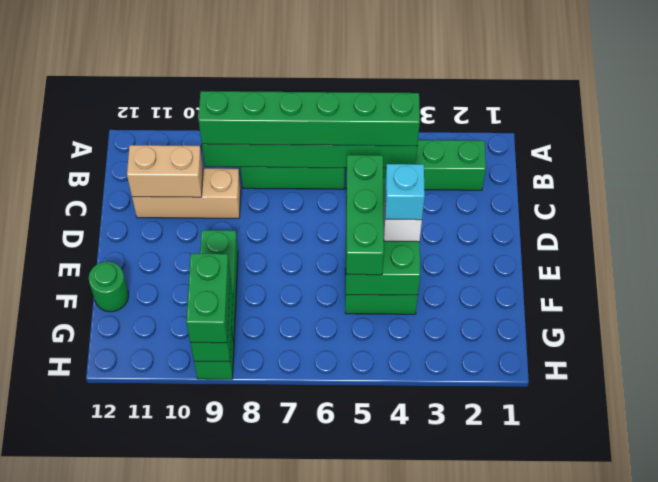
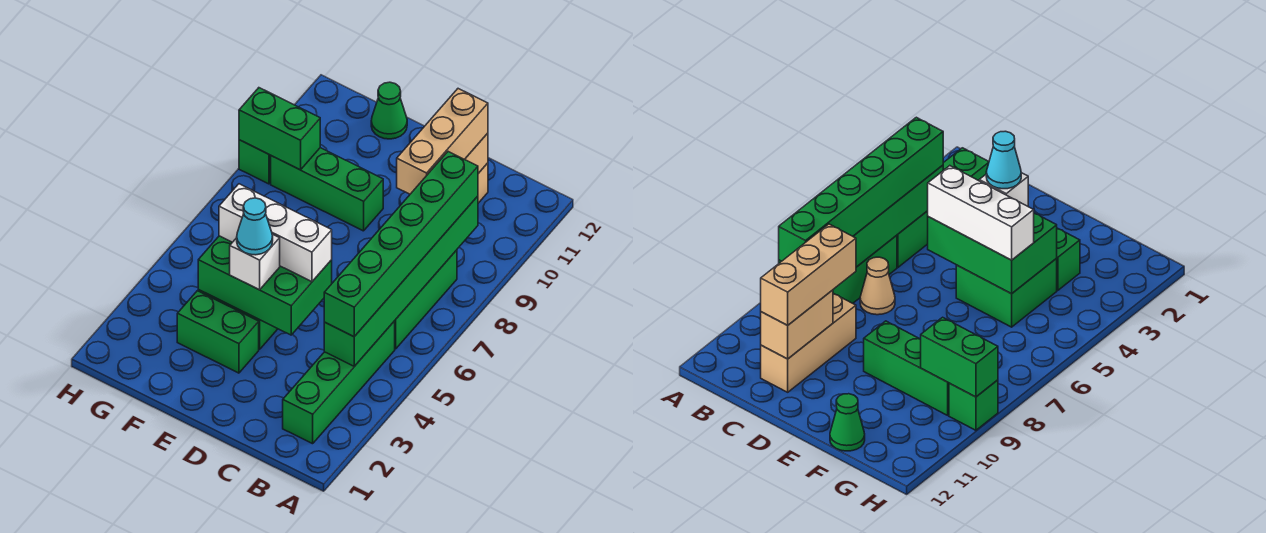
none -> tan 1x1 cone [860,257,895,315]
none -> tan 1x3 brick [397,89,488,194]
green 1x3 brick [346,155,384,275] -> white 1x3 brick [219,184,332,282]
cyan 1x1 brick [385,164,425,220] -> cyan 1x1 cone [237,198,273,255]
green 1x1 round brick [89,262,129,312] -> green 1x1 cone [371,82,407,139]
green 1x2 brick [186,254,230,343] -> green 1x2 brick moved to [177,291,259,373]

